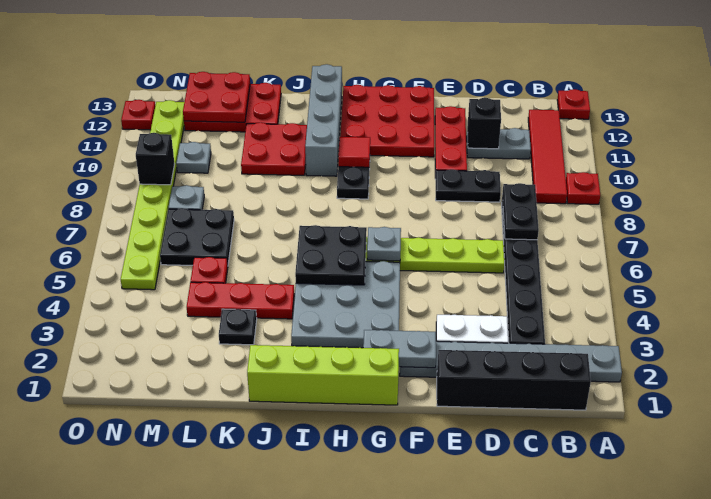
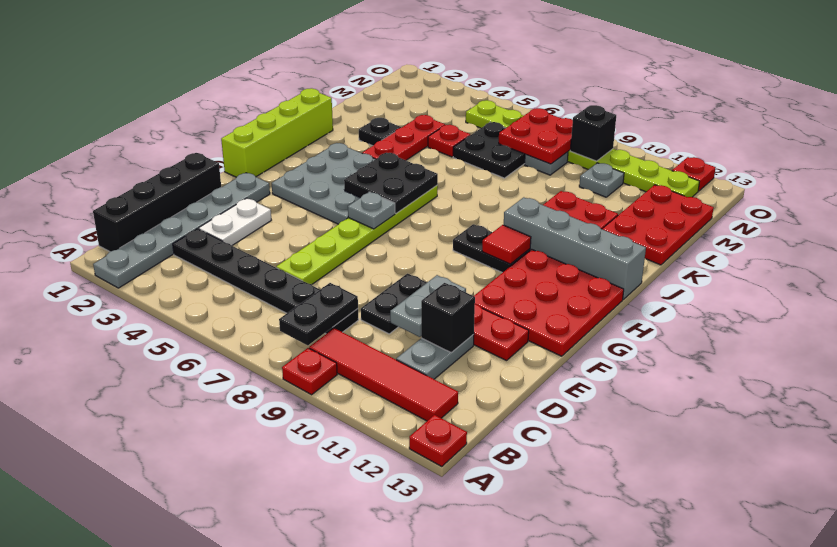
black 1x2 plate [502,183,539,240] -> black 1x2 plate turned to [279,283,358,345]
grey 1x2 plate [363,330,436,368] -> grey 1x2 plate moved to [390,275,466,337]
red 2x2 plate [183,72,250,122] -> red 2x2 plate moved to [499,108,573,164]

